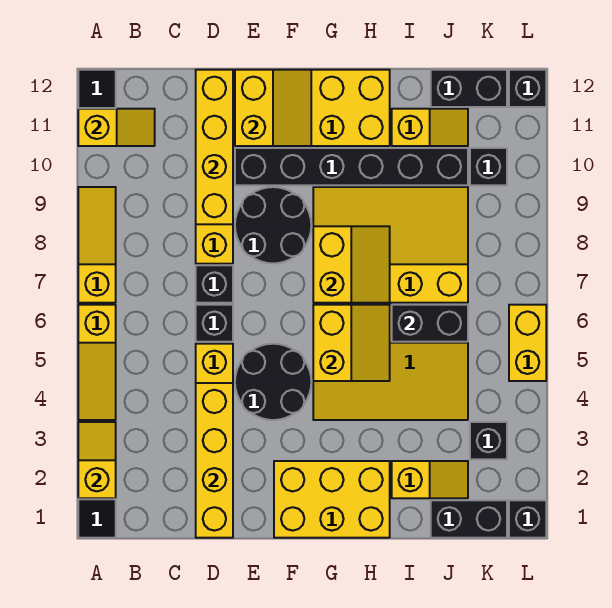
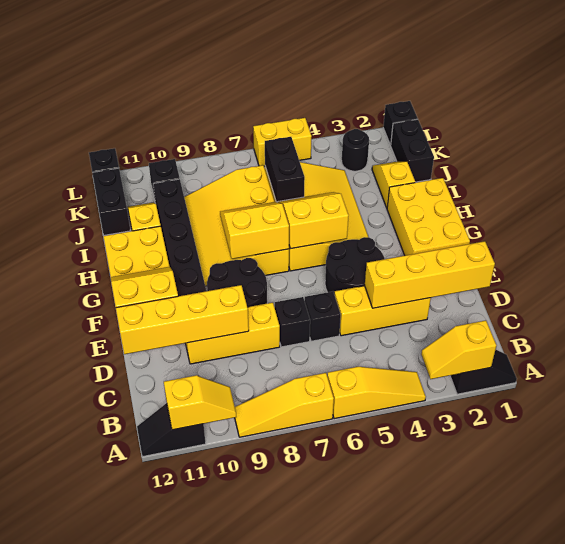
yellow 1x2 slope [78,109,155,146] -> yellow 1x2 slope turned to [164,375,236,430]
black 1x1 brick [470,422,507,459] -> black 1x1 round brick [342,129,369,171]

